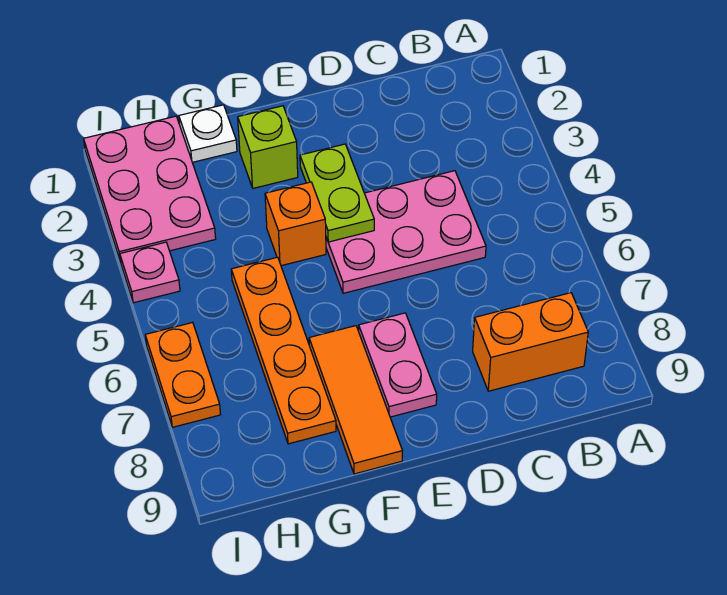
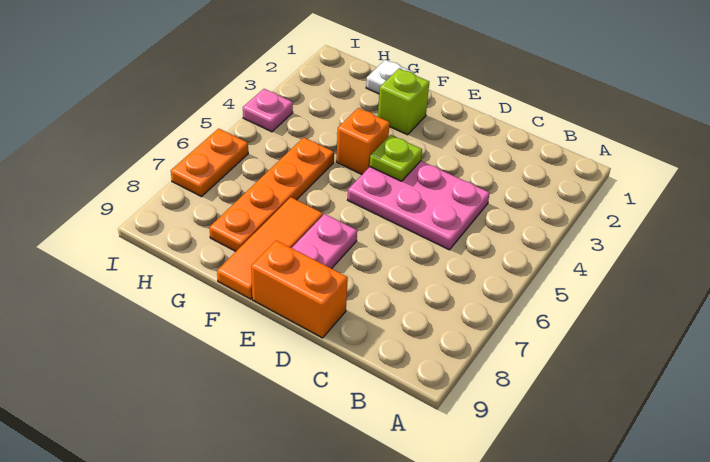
orange 1x2 brick [473,293,588,391] -> orange 1x2 brick moved to [251,240,348,338]
lime 1x2 plate [300,144,374,242] -> lime 1x1 plate [370,135,422,181]
pink 2x3 plate [84,116,216,262] -> none

